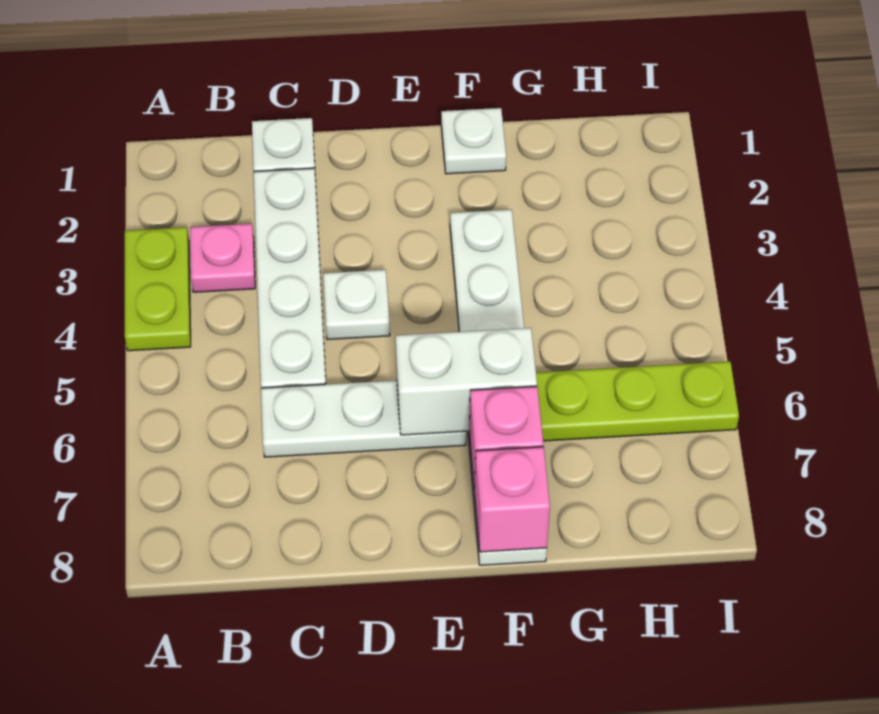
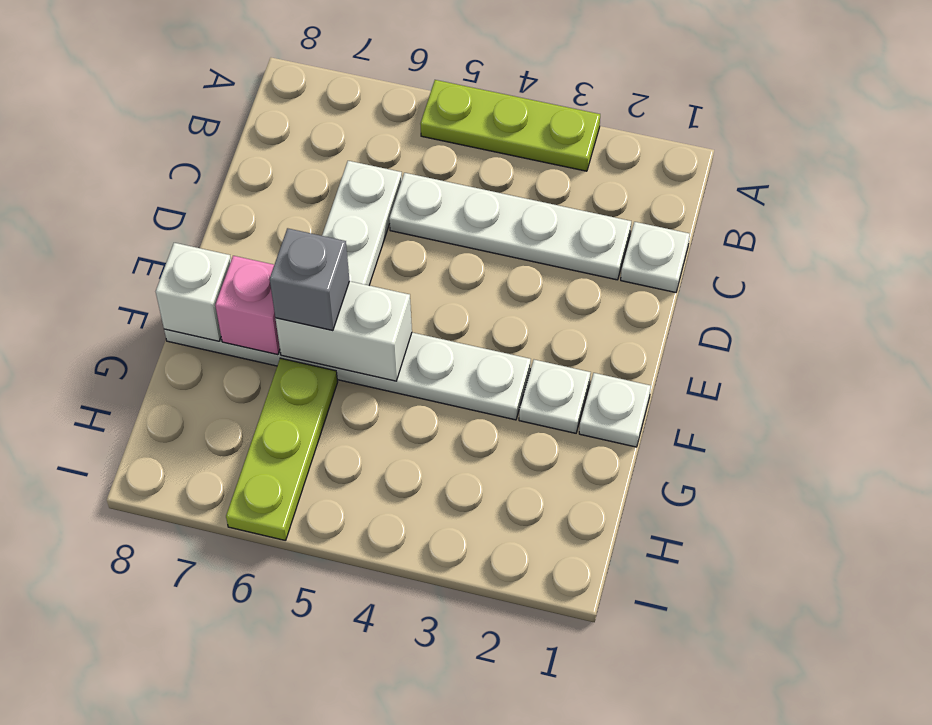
lime 1x2 plate [125,227,191,351] -> lime 1x3 plate [420,80,600,171]
pink 1x1 plate [190,224,255,292] -> none
white 1x1 plate [323,270,390,340] -> white 1x1 plate moved to [519,360,591,433]
white 1x2 brick [396,328,537,435] -> white 1x2 brick turned to [276,281,412,381]
none -> grey 1x1 brick [270,228,350,331]
pink 1x1 brick [474,447,550,552] -> white 1x1 brick [156,243,231,341]

